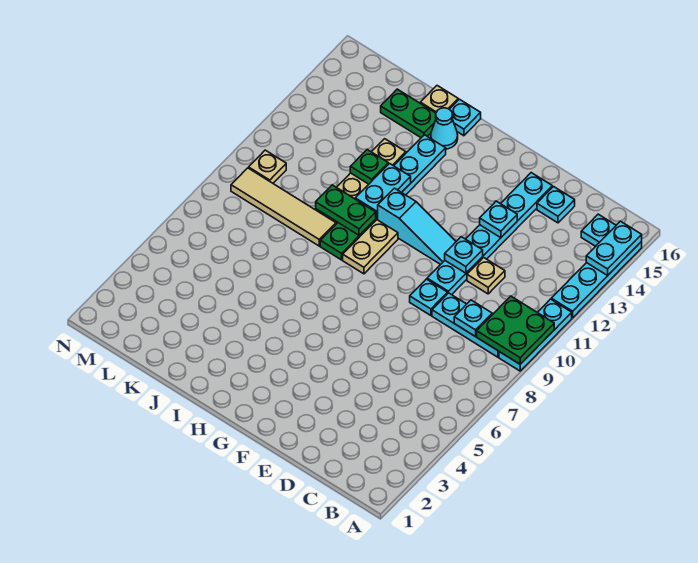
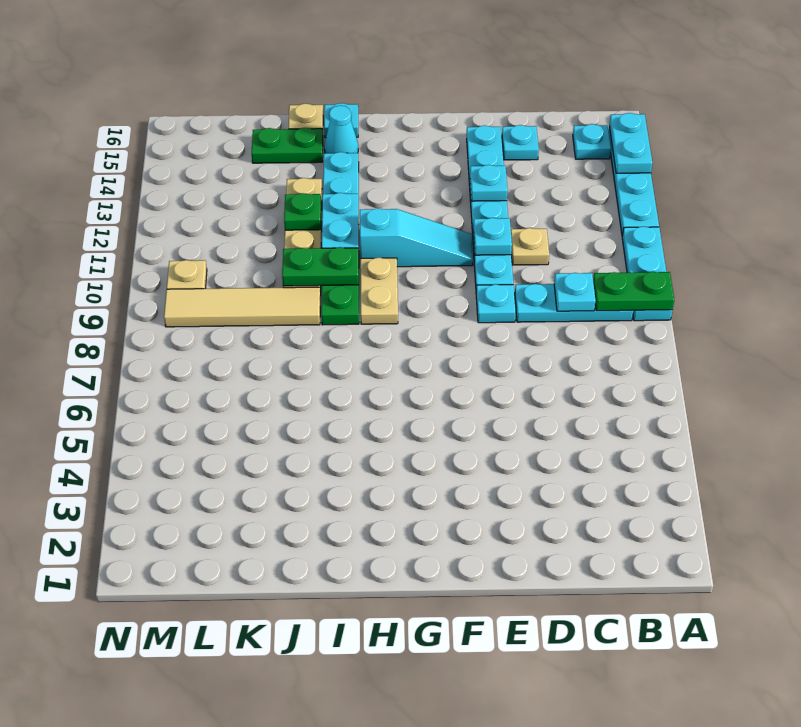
green 2x2 plate [477,296,554,364] -> green 1x2 plate [593,272,674,311]

